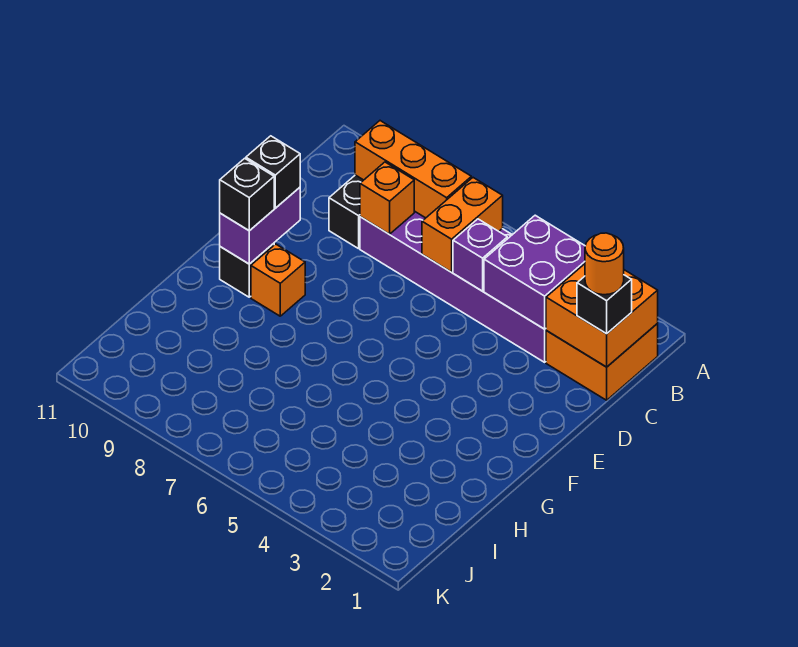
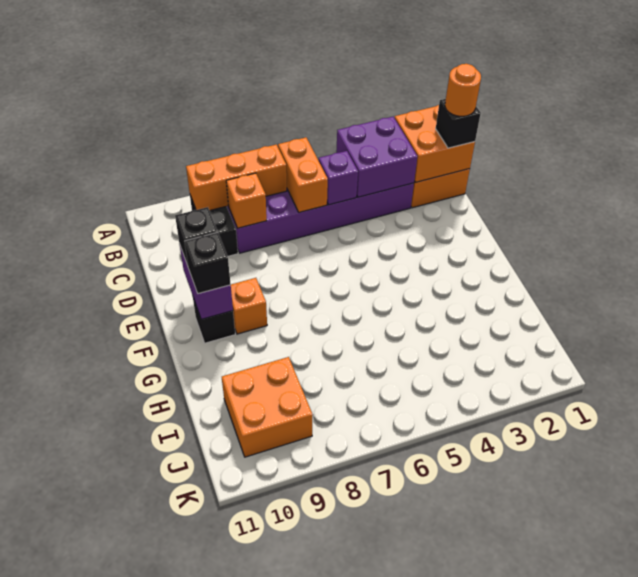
none -> orange 2x2 brick [222,357,313,457]

